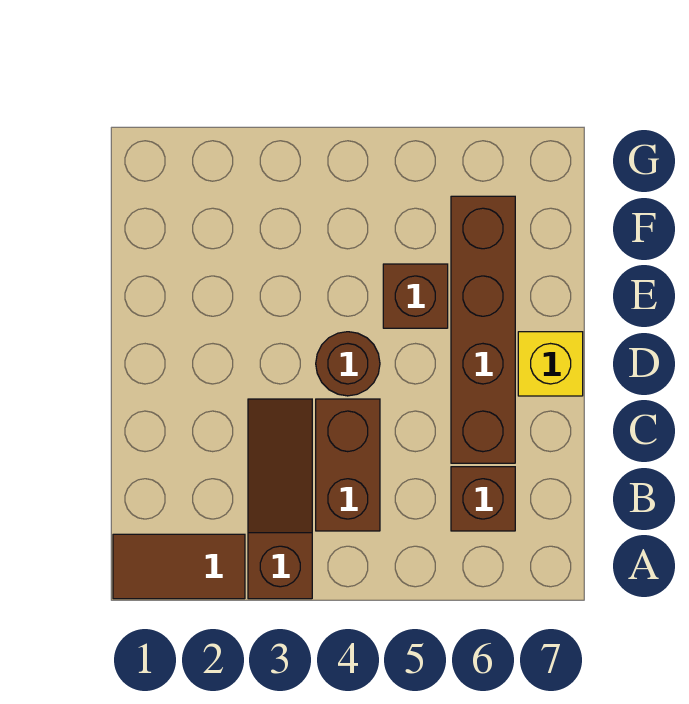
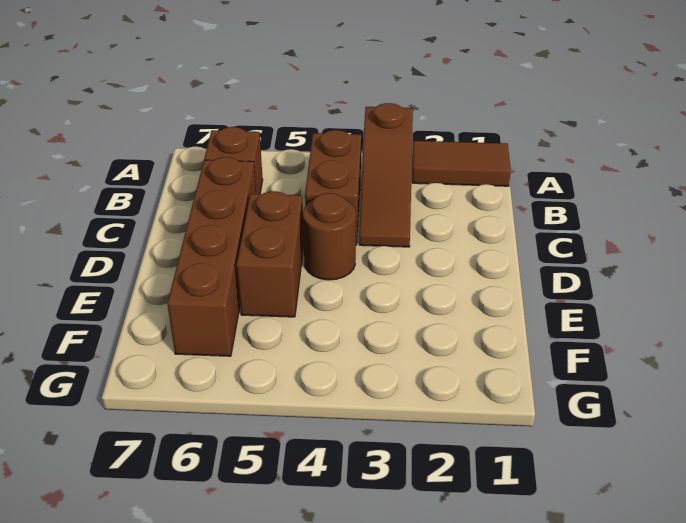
yellow 1x1 brick [518,332,583,396] -> none
brown 1x1 brick [383,264,448,328] -> brown 1x2 brick [237,191,304,317]

